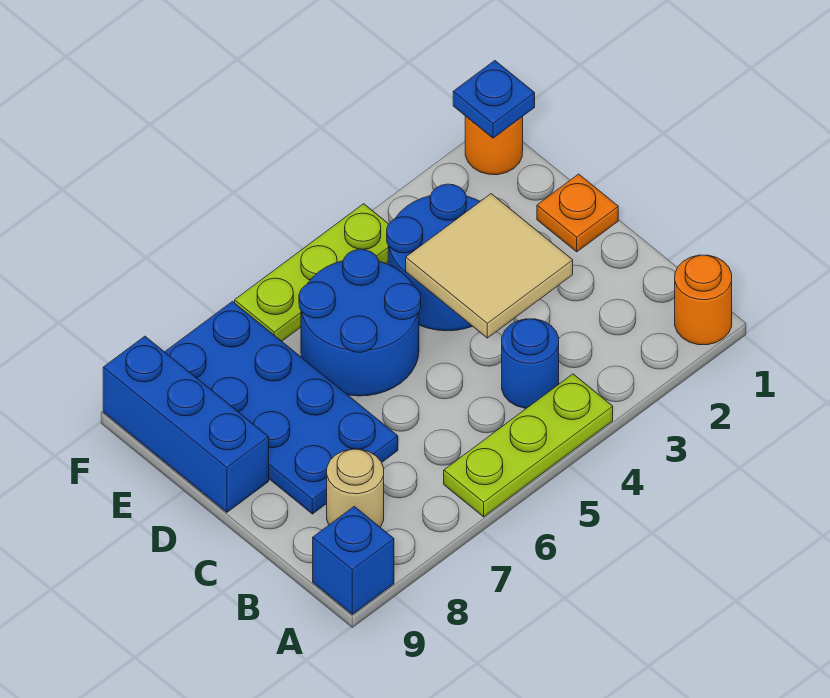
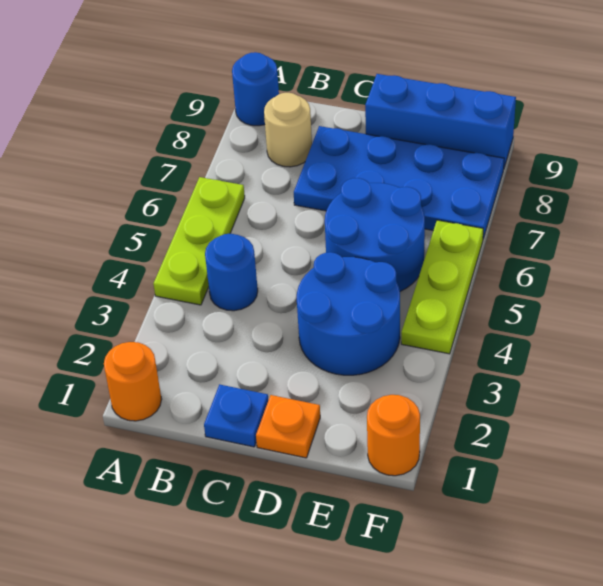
blue 1x1 brick [313,506,394,615] -> blue 1x1 round brick [232,52,279,126]
tan 2x2 tile [406,194,573,338] -> none
blue 1x1 plate [453,61,535,138] -> blue 1x1 plate moved to [204,384,269,447]

